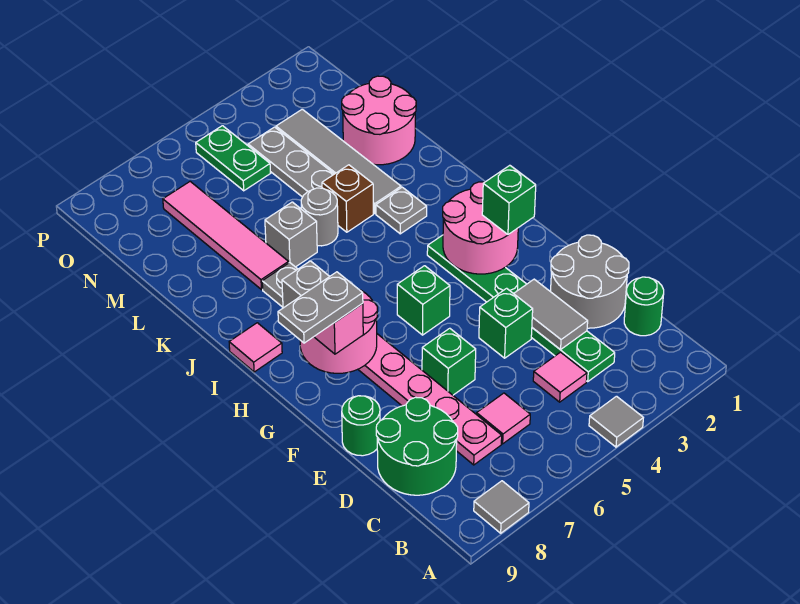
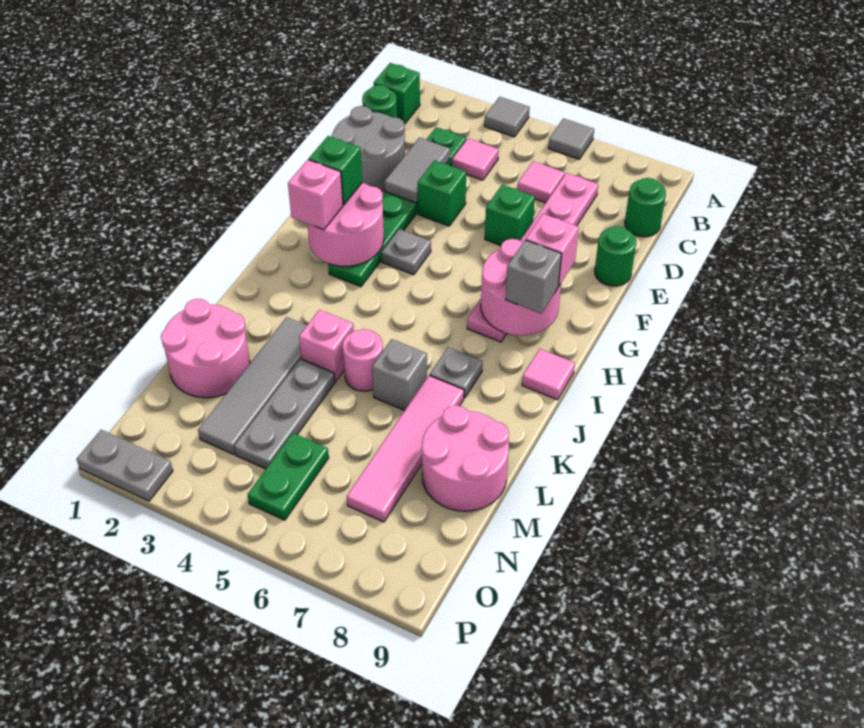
grey 1x1 tile [474,481,529,533] -> grey 1x1 tile moved to [548,118,594,159]
green 2x2 round brick [376,397,458,495] -> green 1x1 round brick [625,178,666,237]
green 1x1 brick [397,266,450,335] -> green 1x1 brick moved to [374,63,420,124]
grey 1x2 plate [278,272,363,343] -> grey 1x2 plate moved to [77,430,173,501]
none -> pink 1x1 brick [288,160,343,230]
grey 1x1 plate [376,187,427,234] -> grey 1x1 plate moved to [381,229,431,275]
brown 1x1 brick [322,165,373,232] -> pink 1x1 brick [299,310,354,381]
grey 1x1 round brick [301,188,338,246] -> pink 1x1 round brick [343,329,383,391]
none -> pink 2x2 round brick [422,405,509,511]

